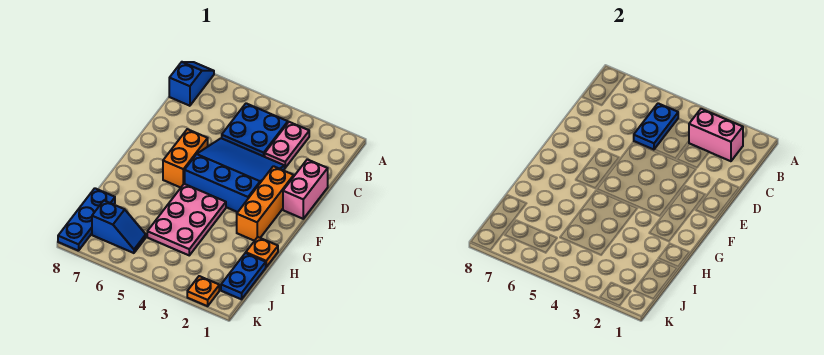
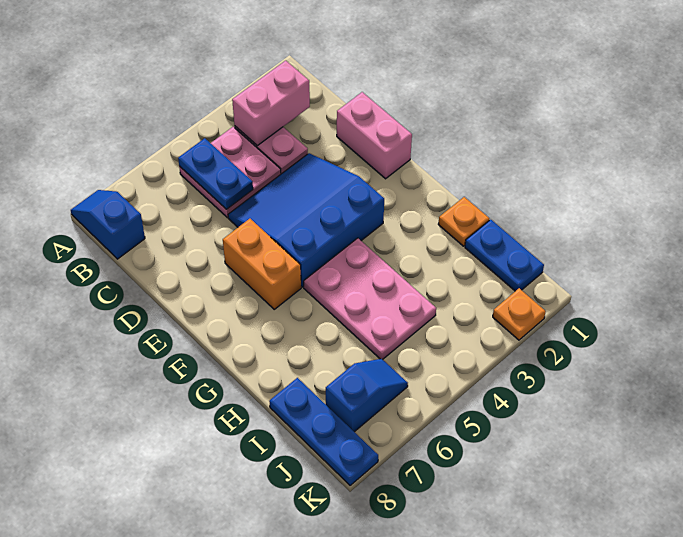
blue 2x2 plate [222,103,288,157] -> pink 2x2 plate [179,127,281,217]
orange 1x3 brick [237,166,294,241] -> none

